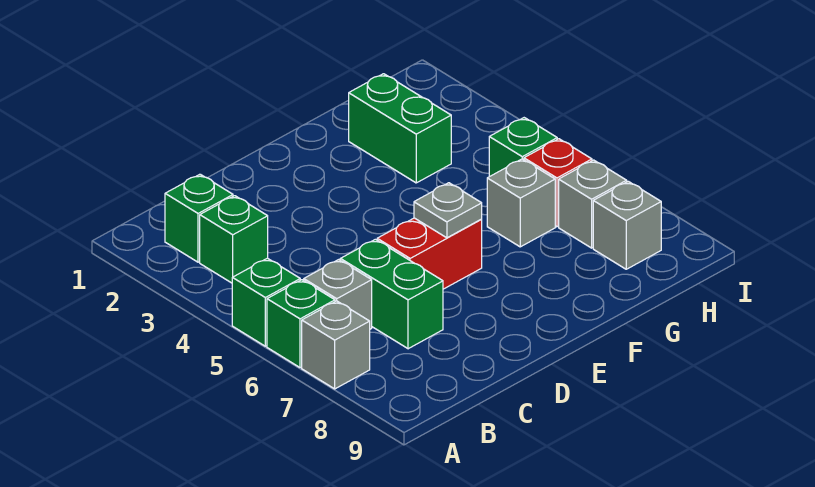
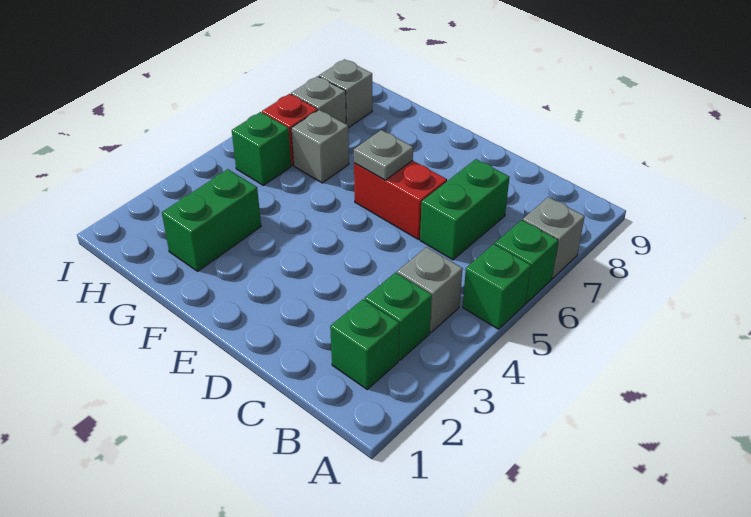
grey 1x1 brick [304,260,372,329] -> grey 1x1 brick moved to [397,247,463,332]

